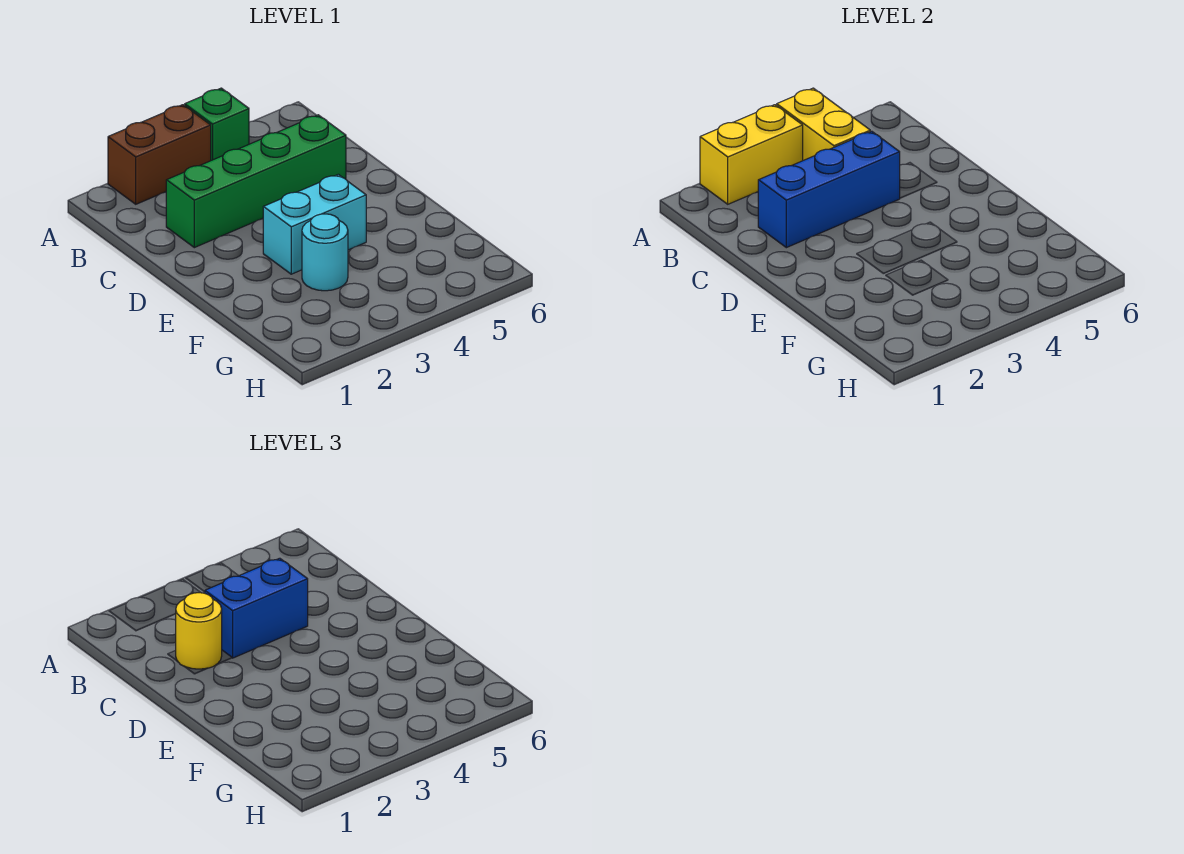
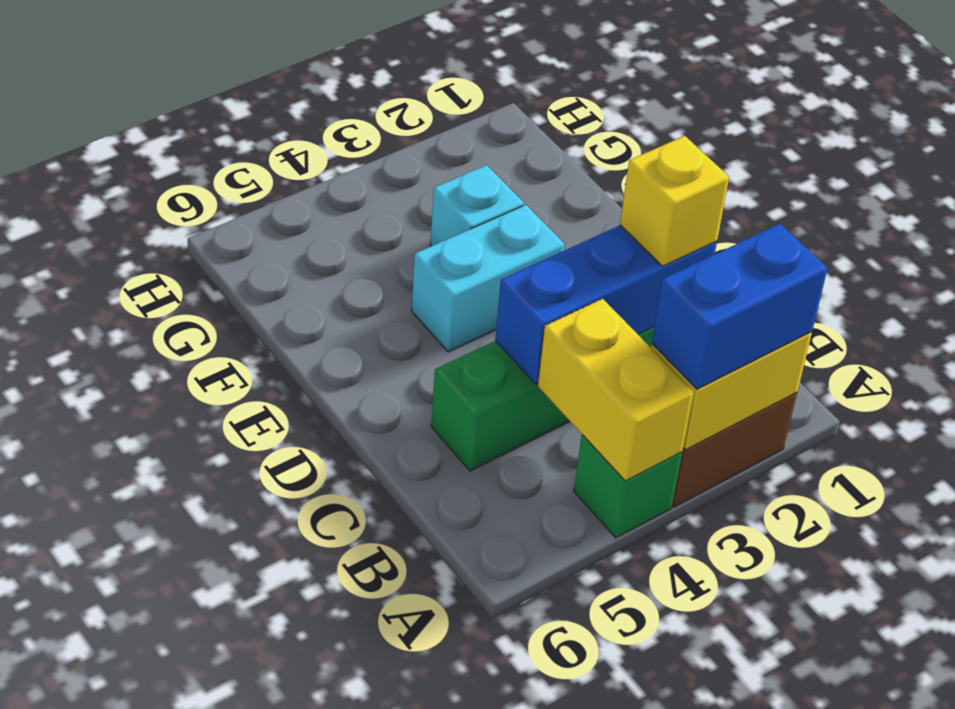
yellow 1x1 round brick [176,593,222,669] -> yellow 1x1 brick [620,136,729,266]
blue 1x2 brick [205,558,308,658] -> blue 1x2 brick moved to [652,224,828,389]
cyan 1x1 round brick [302,214,348,291] -> cyan 1x1 brick [430,165,524,246]

